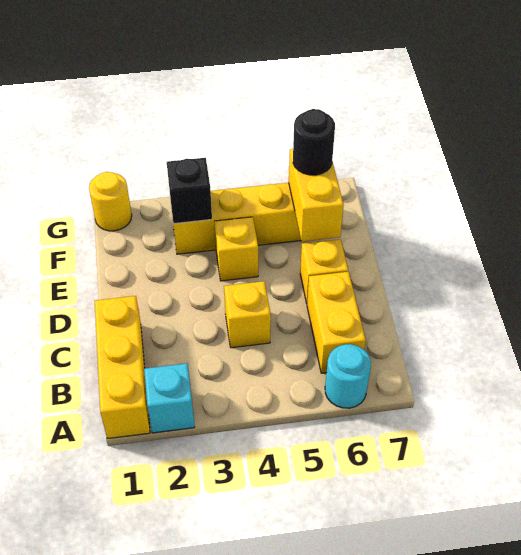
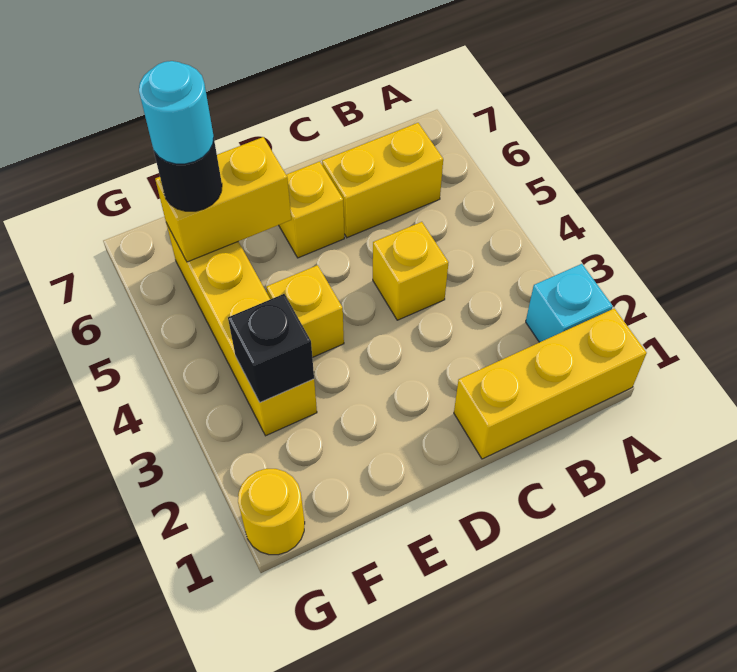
cyan 1x1 round brick [325,344,371,408] -> cyan 1x1 round brick moved to [139,61,214,164]

